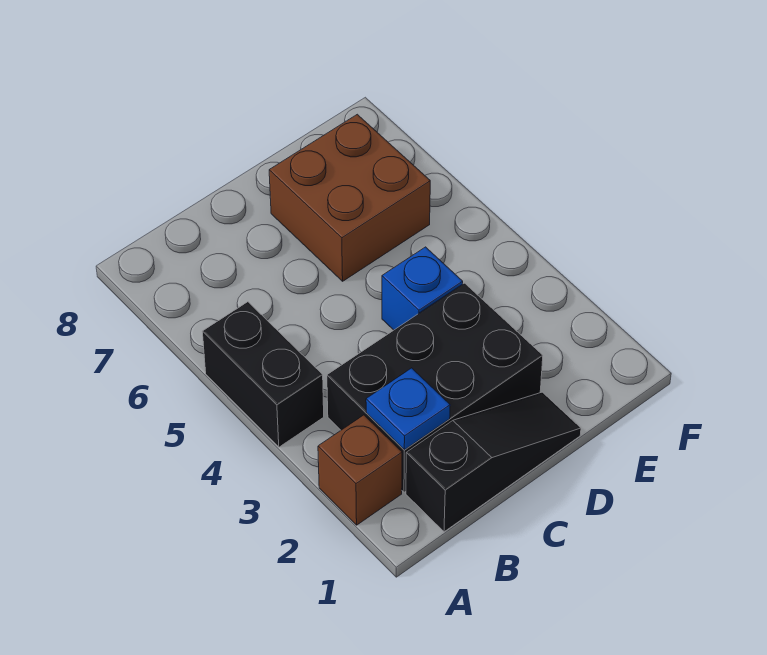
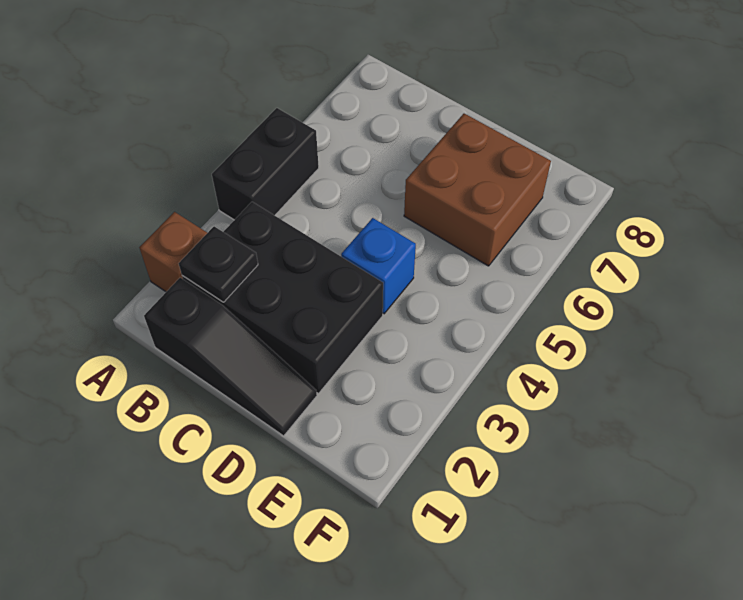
blue 1x1 plate [366,368,450,450] -> black 1x1 plate [179,226,258,302]

